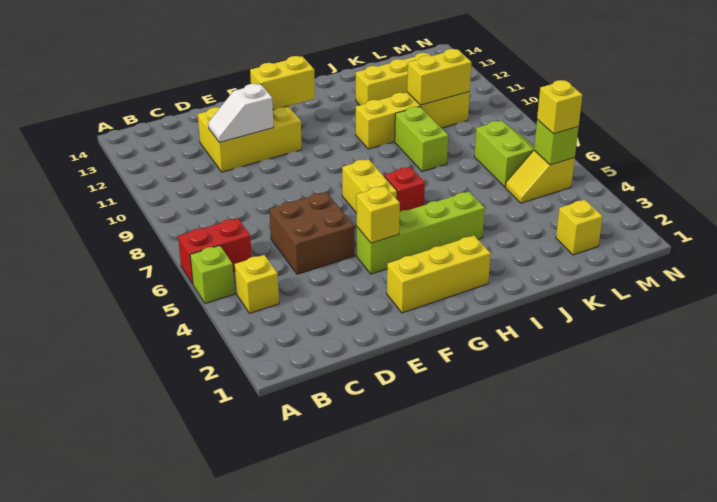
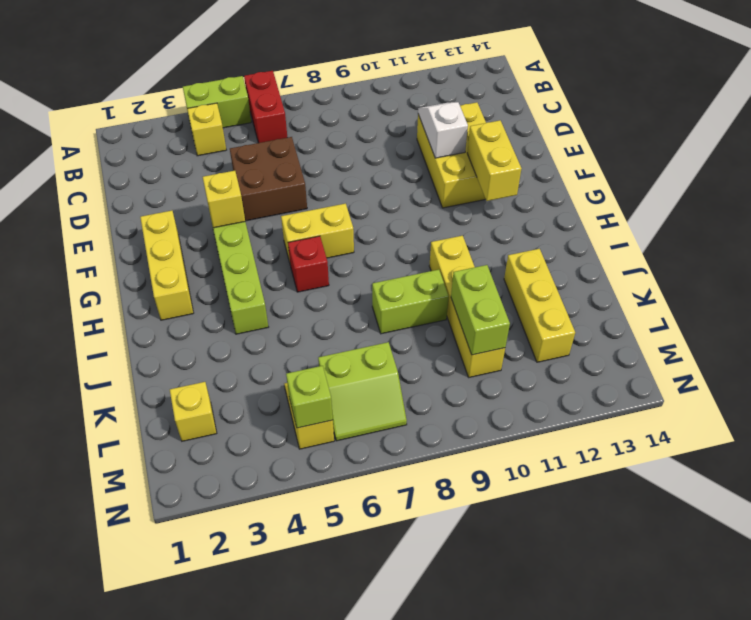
lime 1x1 brick [190,246,235,304] -> lime 1x2 brick [183,76,251,128]
yellow 1x2 brick [407,49,471,105] -> lime 1x2 brick [451,265,510,355]
yellow 1x1 brick [537,80,582,134] -> none

